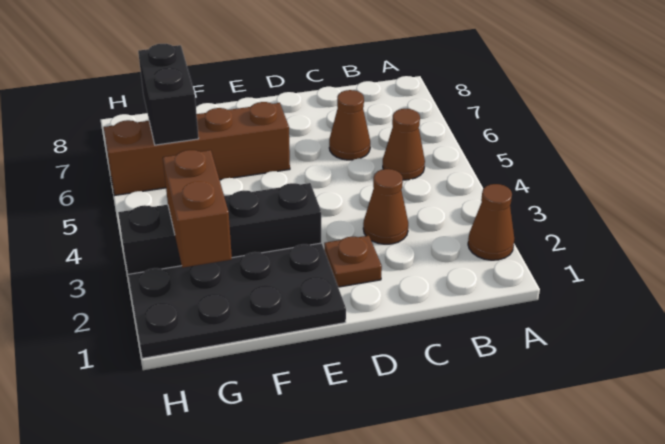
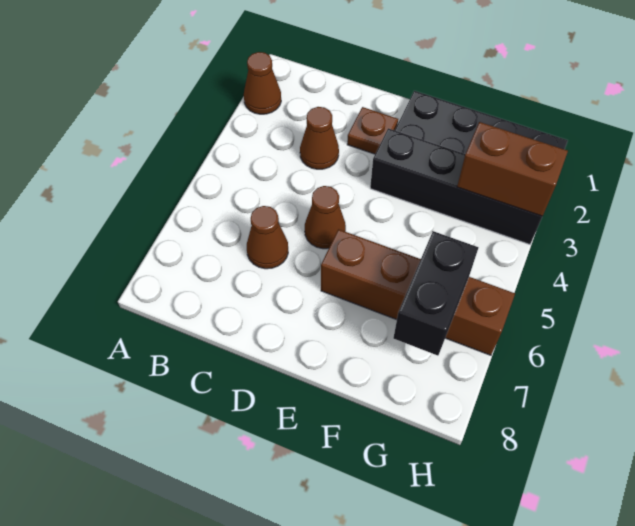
brown 1x1 cone [383,109,425,180] -> brown 1x1 cone moved to [305,186,346,249]
brown 1x2 brick [163,150,232,268] -> brown 1x2 brick turned to [457,122,568,216]

